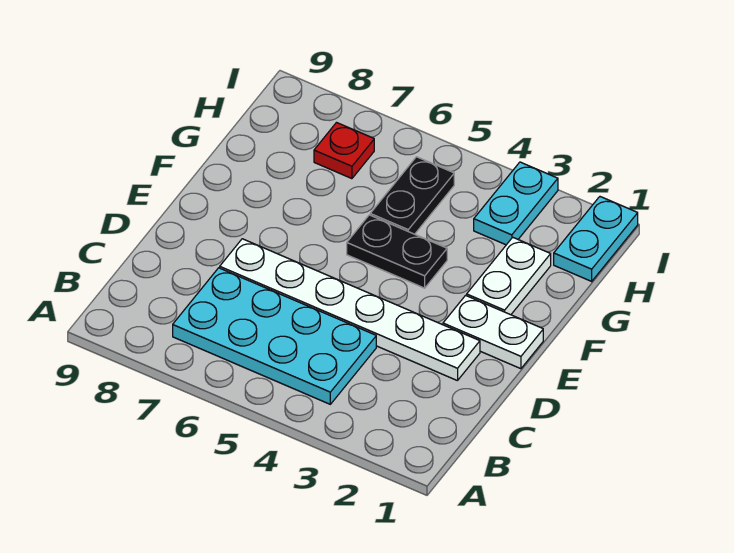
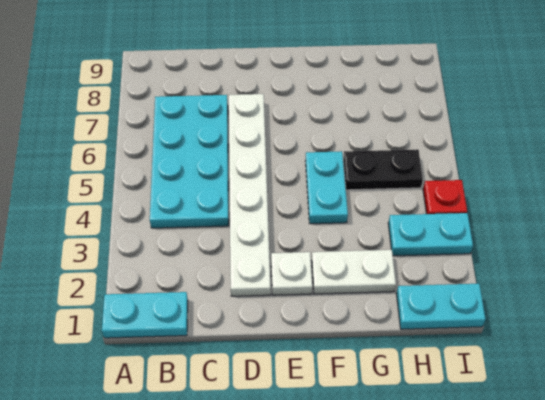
none -> cyan 1x2 plate [102,292,188,338]
white 1x2 plate [443,295,543,369] -> white 1x1 plate [271,252,312,295]
black 1x2 plate [347,215,447,288] -> cyan 1x2 plate [306,151,348,224]
red 1x1 plate [314,123,374,179] -> red 1x1 plate moved to [423,180,467,214]

